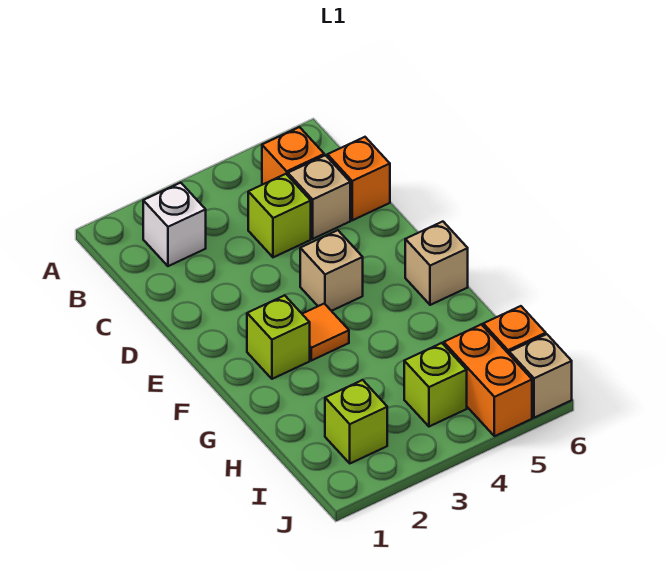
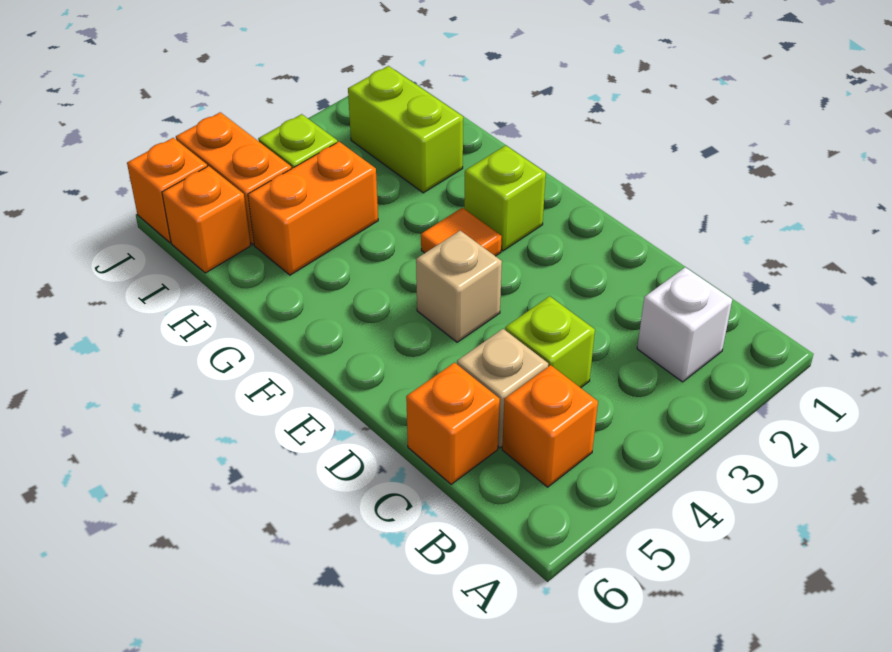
tan 1x1 brick [405,222,468,305] -> none
none -> orange 1x2 brick [248,142,378,275]
lime 1x1 brick [325,380,387,463] -> lime 1x2 brick [348,66,463,193]
tan 1x1 brick [509,334,572,418] -> orange 1x1 brick [127,138,207,242]

